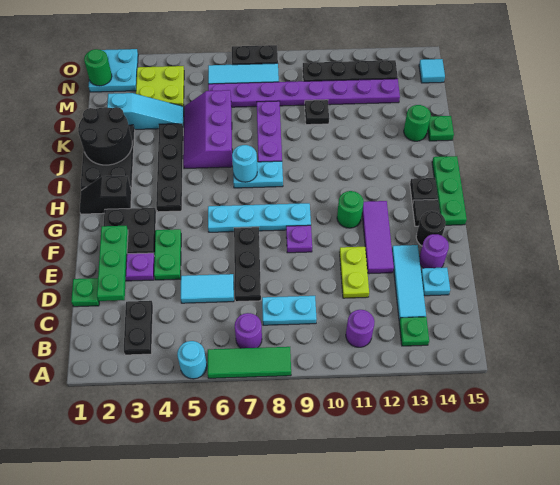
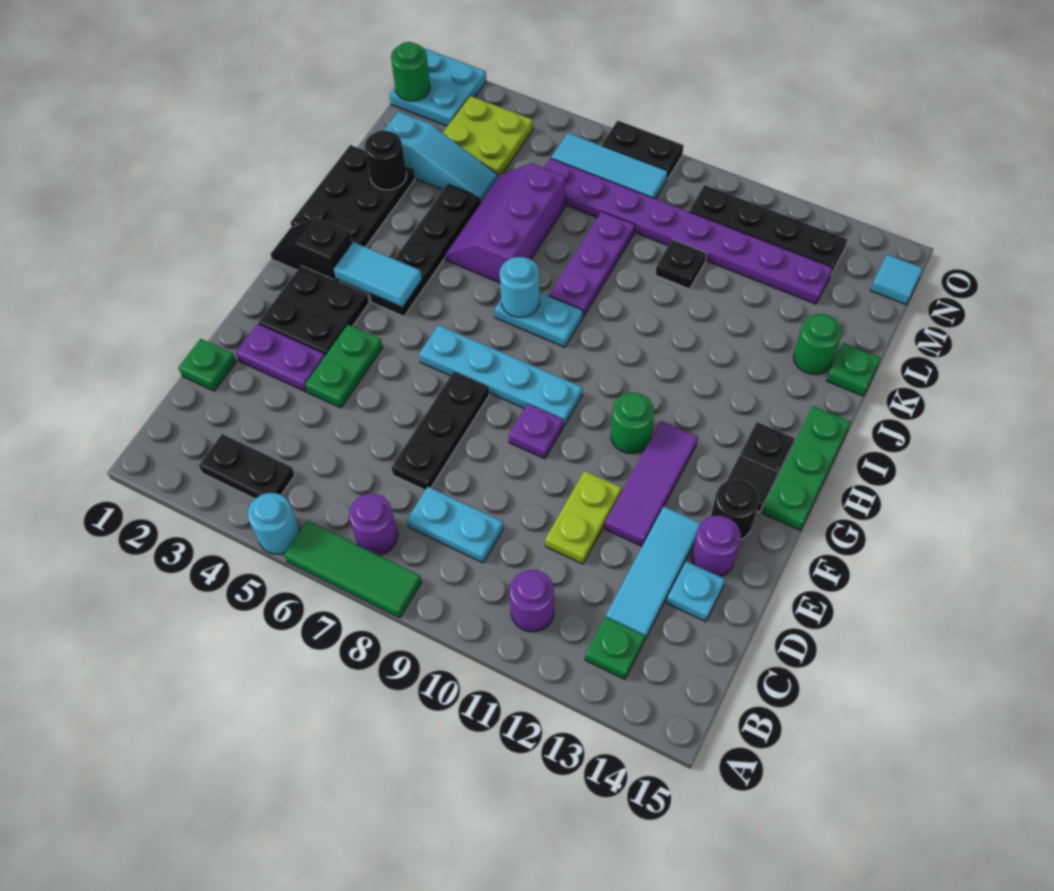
black 1x2 plate [124,301,153,355] -> black 1x2 plate turned to [199,434,295,499]
green 1x3 plate [97,226,128,301] -> none
cyan 1x2 tile [181,274,234,303] -> cyan 1x2 tile moved to [333,242,422,307]
black 2x2 round brick [78,107,132,165] -> black 1x1 round brick [365,130,406,190]

